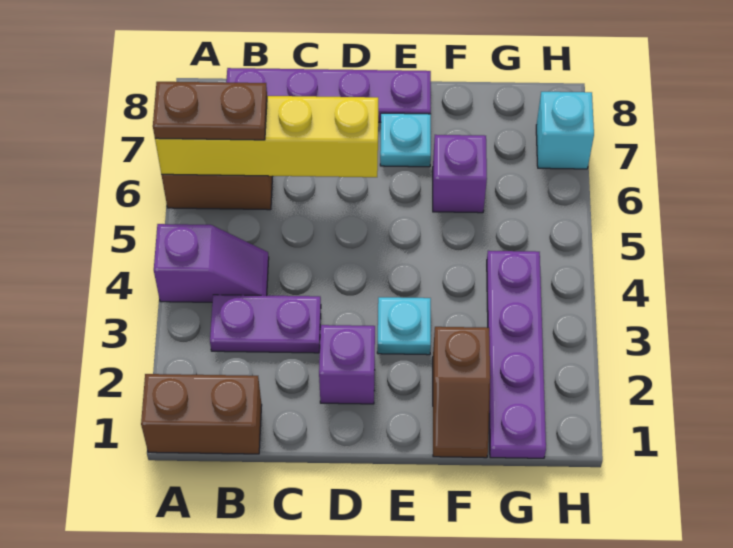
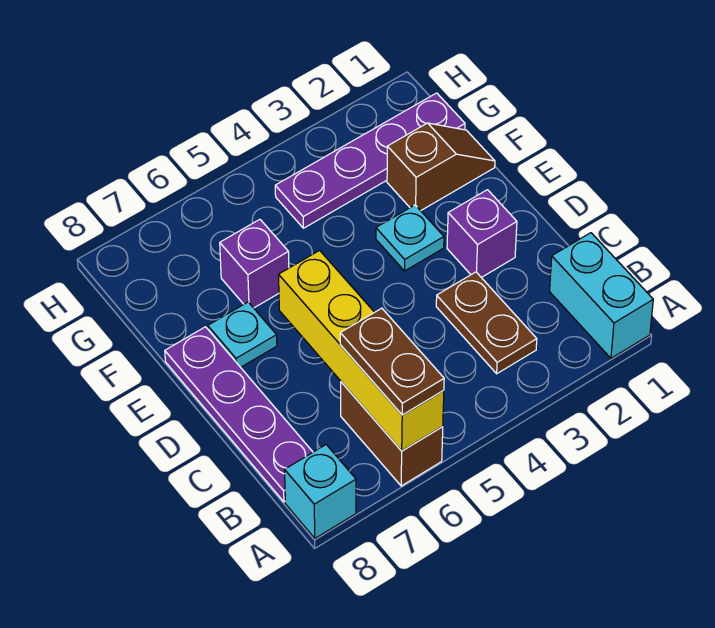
brown 1x2 brick [141,374,262,454] -> cyan 1x2 brick [550,233,653,358]
purple 1x2 slope [154,224,269,302] -> none
purple 1x2 plate [210,295,321,353] -> brown 1x2 plate [436,272,537,374]
cyan 1x1 brick [536,92,594,169] -> cyan 1x1 brick moved to [285,445,356,538]

